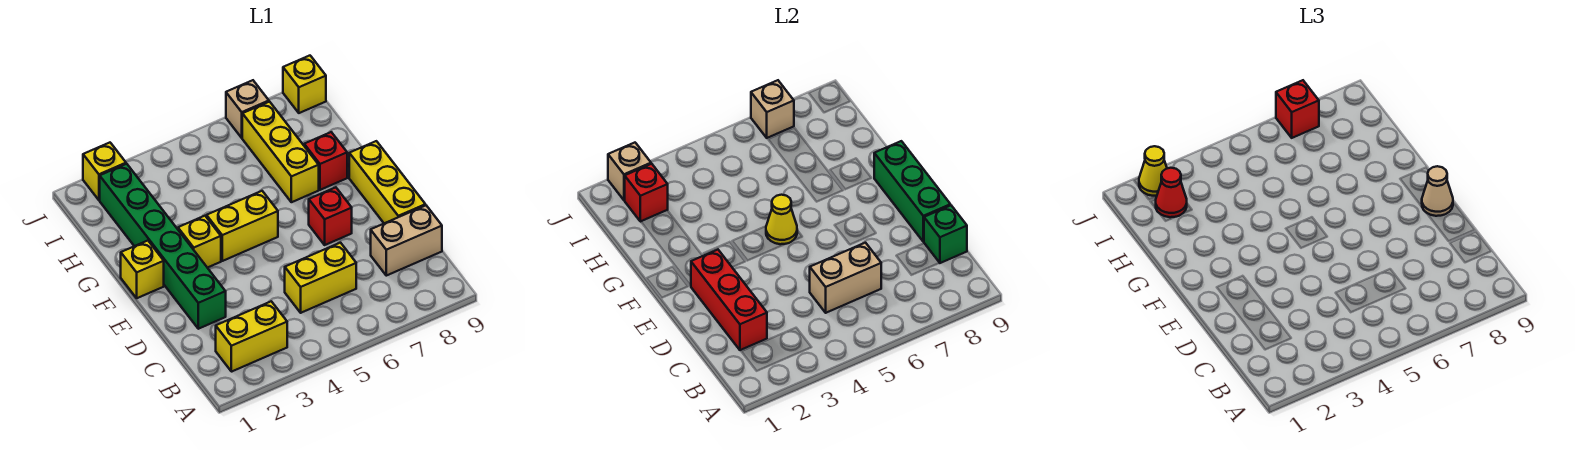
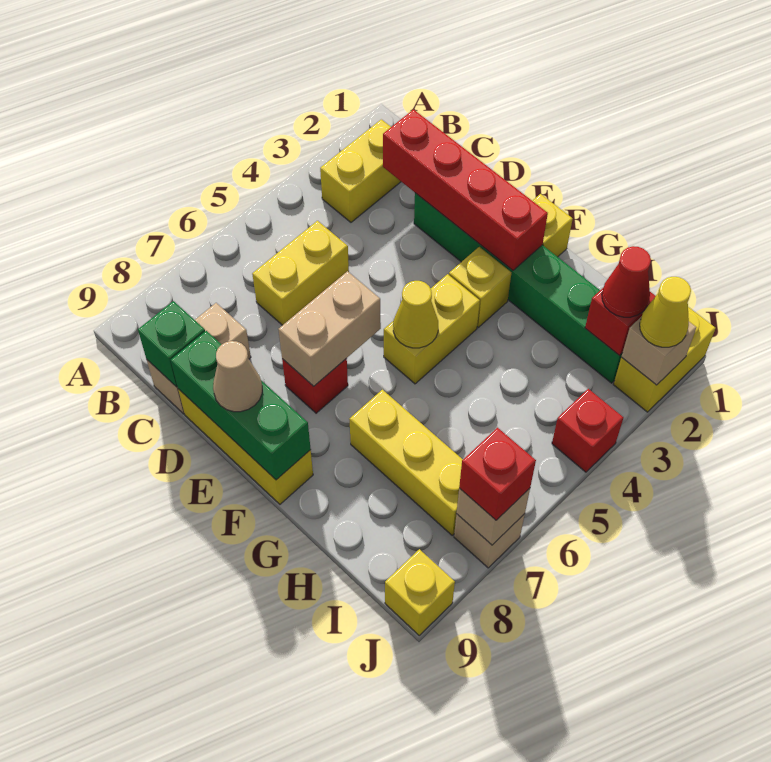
red 1x3 brick [691,250,767,350] -> red 1x4 brick [383,110,548,270]
tan 1x2 brick [810,243,881,313] -> tan 1x2 brick moved to [278,271,381,386]
red 1x1 brick [304,132,347,190] -> red 1x1 brick moved to [552,389,624,472]
yellow 1x1 brick [83,143,126,200] -> yellow 1x2 brick [613,307,716,412]

